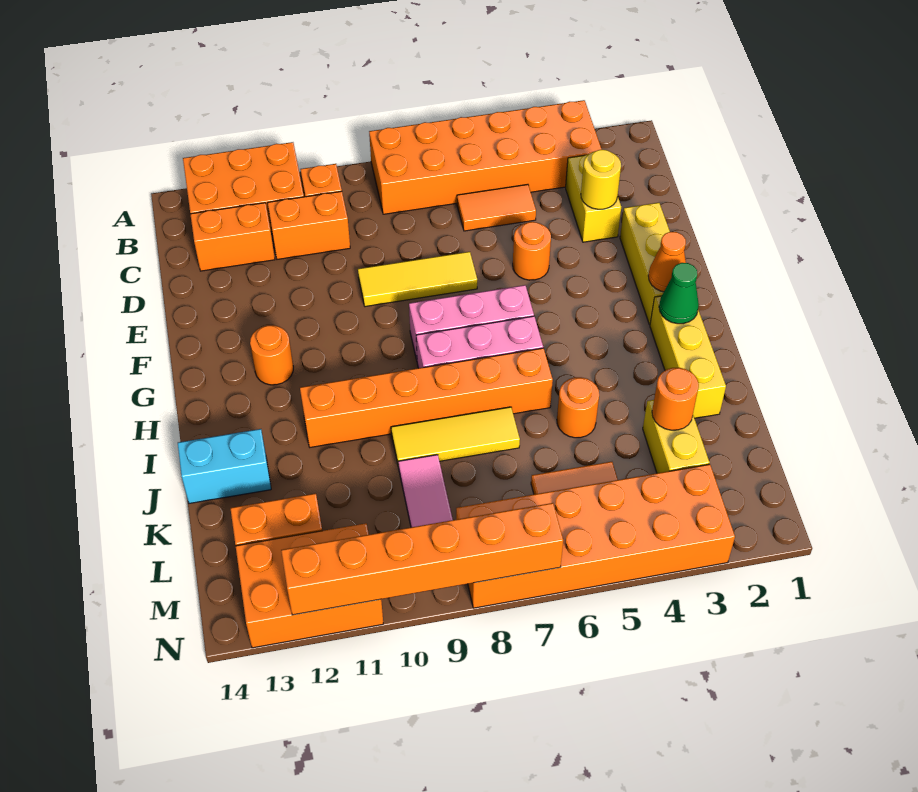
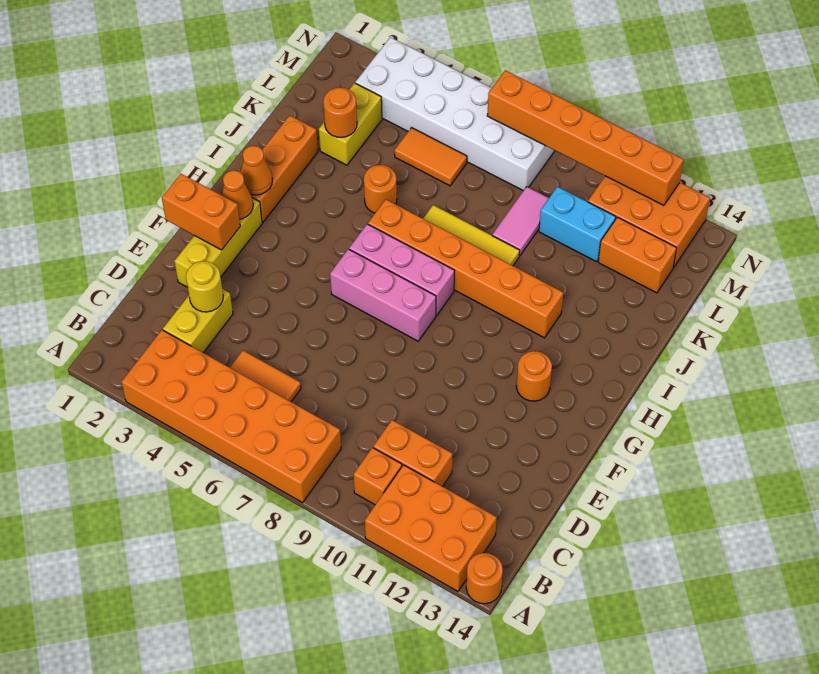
orange 1x2 brick [190,203,275,271] -> orange 1x2 brick moved to [162,174,240,250]
orange 1x1 round brick [513,222,551,280] -> orange 1x1 round brick moved to [466,553,503,604]
yellow 1x3 tile [358,252,477,307] -> none
yellow 1x3 brick [650,296,726,418] -> orange 1x3 brick [251,115,318,222]
green 1x1 cone [659,263,699,324] -> orange 1x1 cone [240,146,272,195]
cyan 1x2 brick [178,429,271,503] -> cyan 1x2 brick moved to [539,187,616,262]
orange 2x6 brick [456,464,735,608] -> white 2x6 brick [355,37,555,191]

